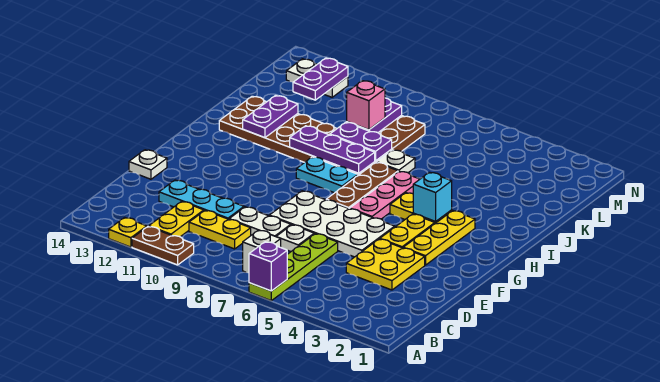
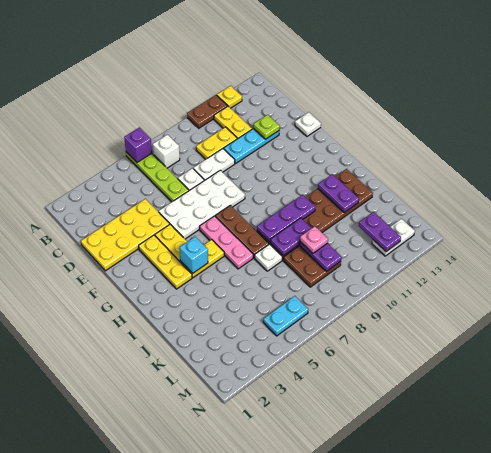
yellow 2x2 plate [346,239,425,290] -> yellow 2x4 plate [81,199,170,271]
none -> lime 1x1 plate [253,115,280,139]
cyan 1x2 plate [296,157,358,193] -> cyan 1x2 plate moved to [263,296,308,336]
pink 1x1 brick [347,81,385,130] -> pink 1x1 plate [300,226,328,253]

